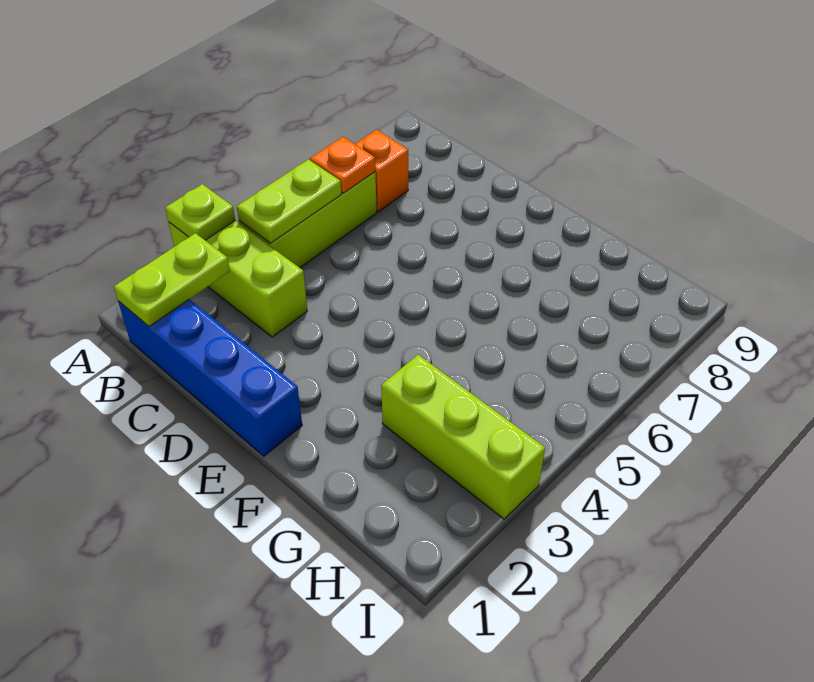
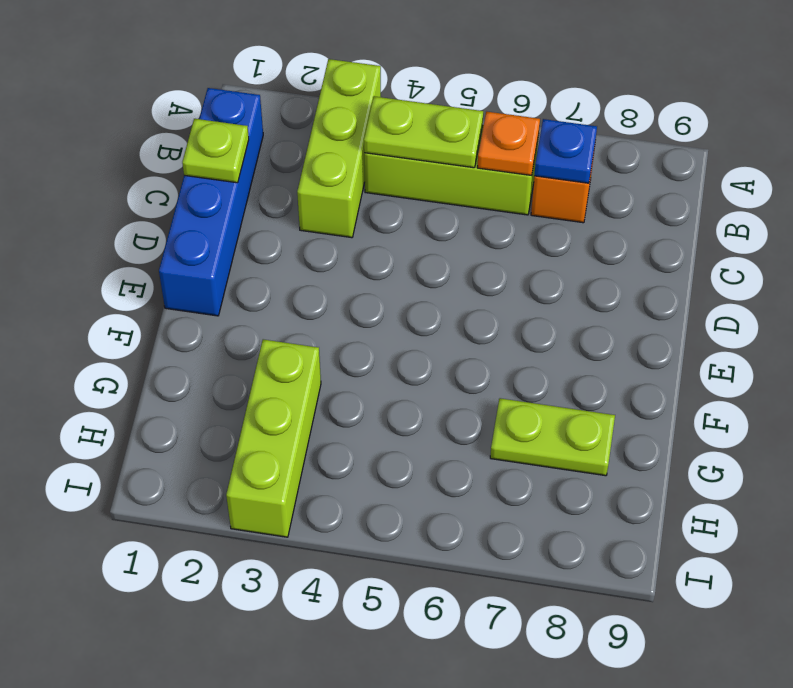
lime 1x1 plate [165,184,235,240] -> lime 1x1 plate moved to [182,119,249,183]
lime 1x2 plate [114,233,230,327] -> lime 1x2 plate moved to [490,398,615,476]
none -> blue 1x1 plate [534,119,597,183]

